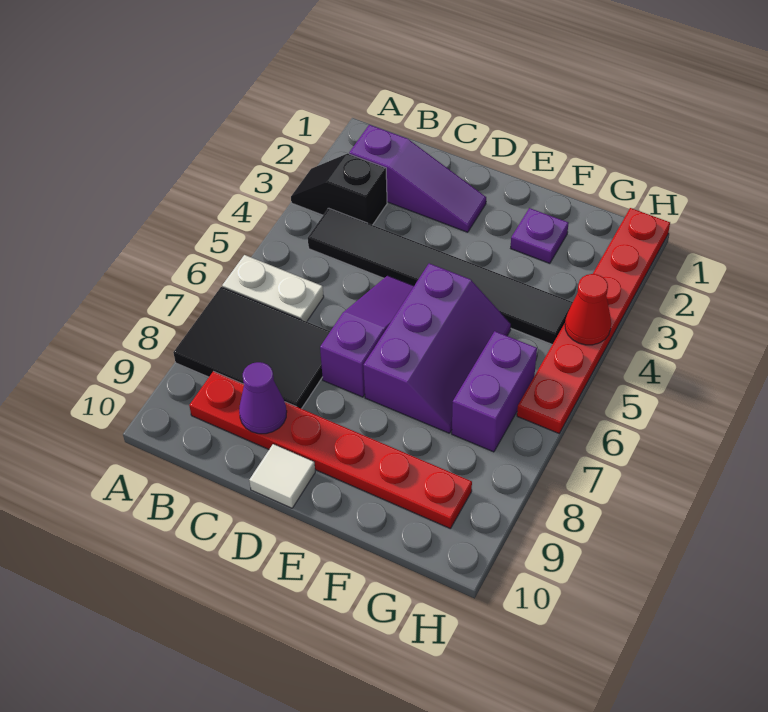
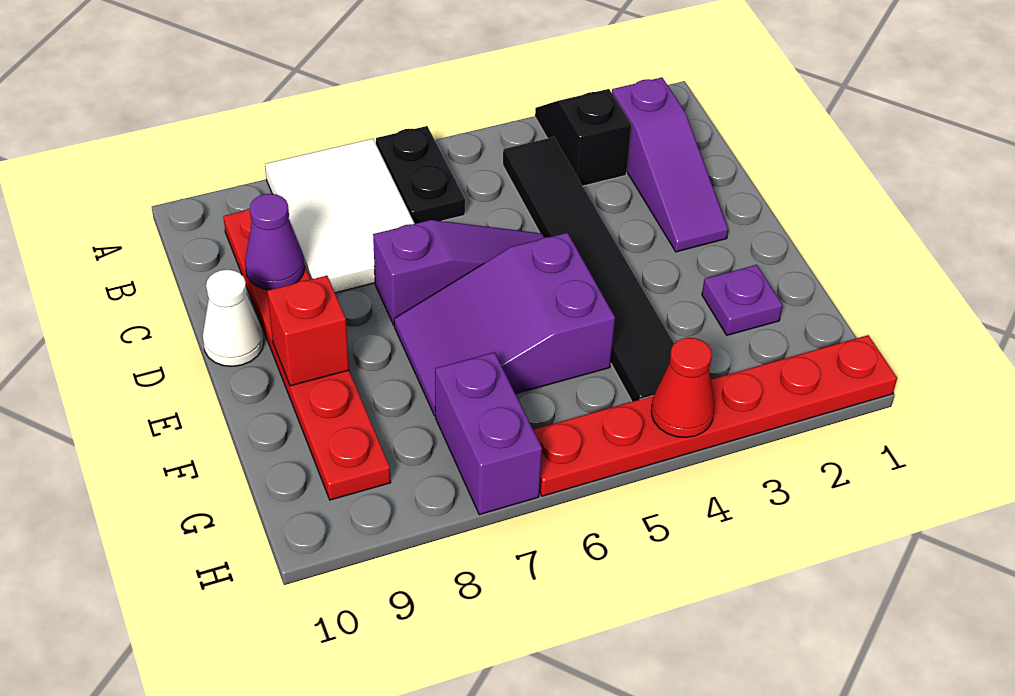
white 1x2 plate [222,255,324,322] -> black 1x2 plate [376,126,465,224]
black 2x3 tile [173,287,330,409] -> white 2x3 tile [265,139,415,293]
white 1x1 tile [249,444,315,508] -> white 1x1 cone [203,270,264,366]
purple 2x3 slope [363,263,511,433] -> purple 2x3 slope turned to [394,233,615,416]
none -> red 1x1 brick [267,276,349,386]
purple 1x2 brick [452,331,537,452] -> purple 1x2 brick turned to [435,352,542,515]

